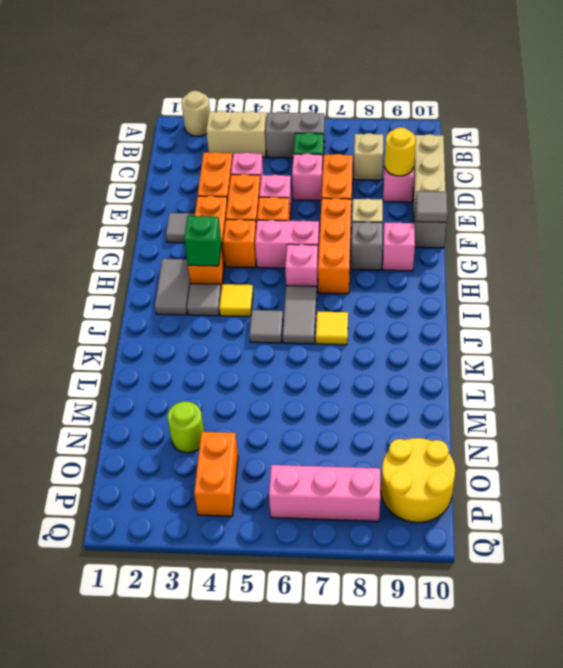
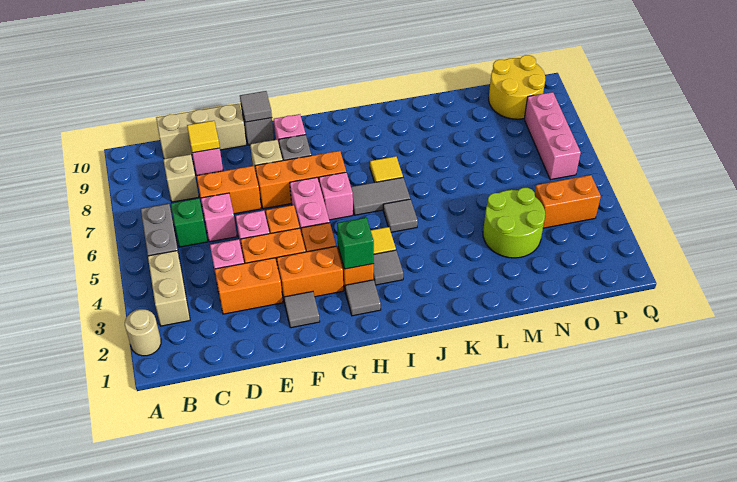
yellow 1x1 round brick [385,127,416,176] -> yellow 1x1 tile [187,121,220,153]
grey 1x2 tile [155,259,190,315] -> grey 1x1 tile [345,280,381,316]
lime 1x1 round brick [168,401,204,453] -> lime 2x2 round brick [483,188,545,258]

